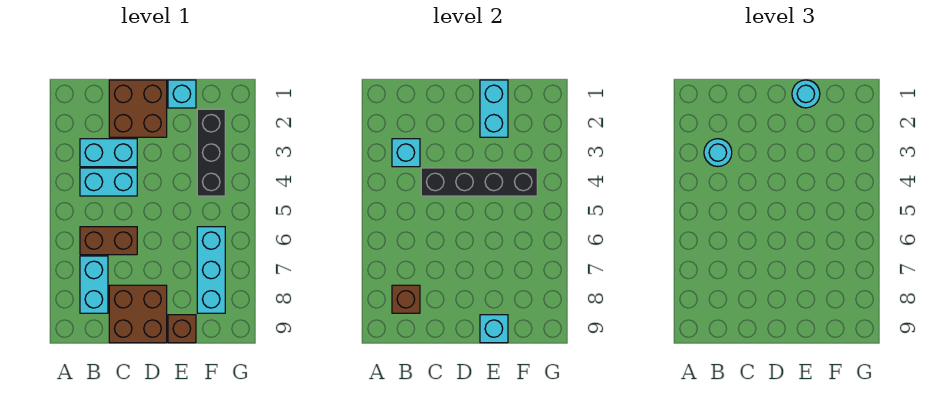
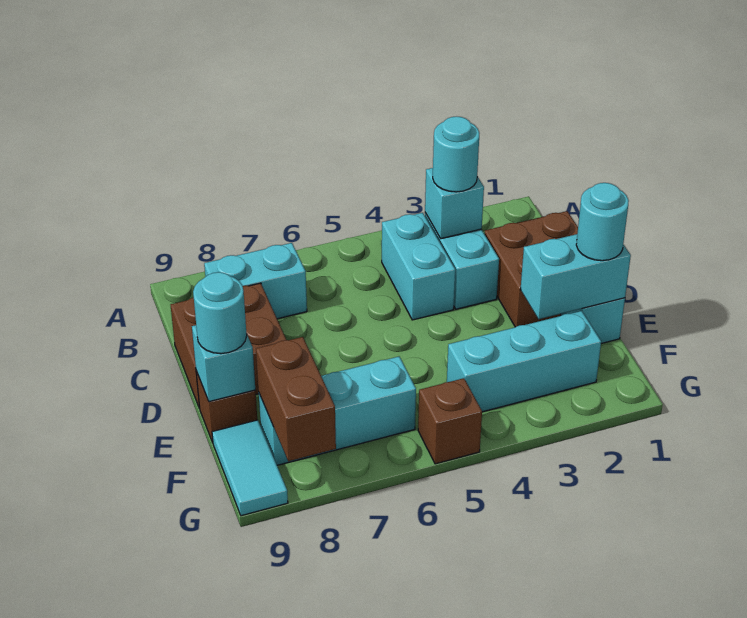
brown 1x2 brick [80,227,137,255] -> brown 1x2 brick moved to [256,337,336,461]
brown 1x1 brick [392,285,420,313] -> brown 1x1 brick moved to [418,378,482,464]
black 1x4 brick [421,168,537,196] -> none
none -> cyan 1x1 round brick [193,272,247,354]
black 1x3 brick [197,109,225,196] -> cyan 1x3 brick [447,311,601,412]
none -> cyan 1x2 tile [212,420,288,516]

